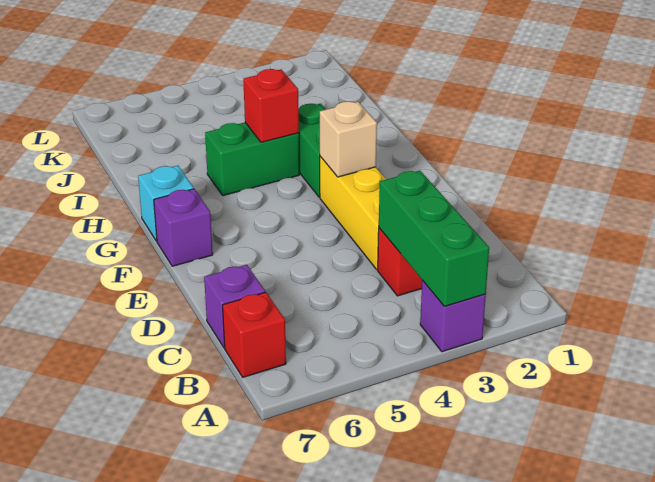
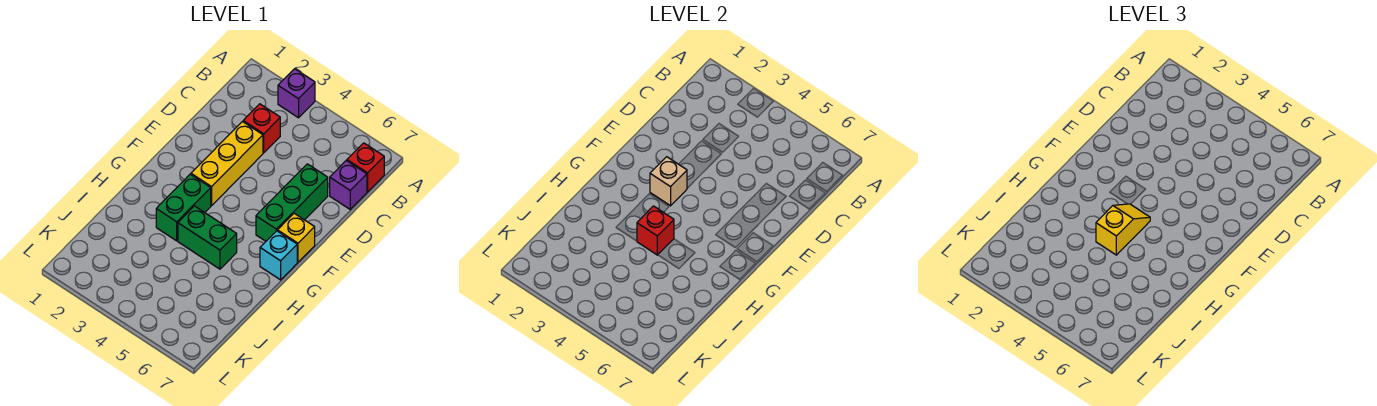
green 1x3 brick [379,171,489,306] -> green 1x3 brick moved to [256,164,328,241]
purple 1x1 brick [154,189,213,266] -> yellow 1x1 brick [278,213,315,262]
none -> yellow 1x2 slope [1096,204,1150,255]

